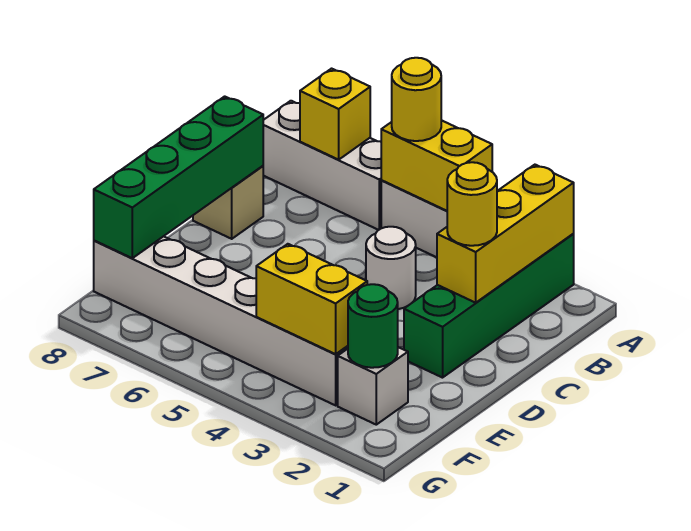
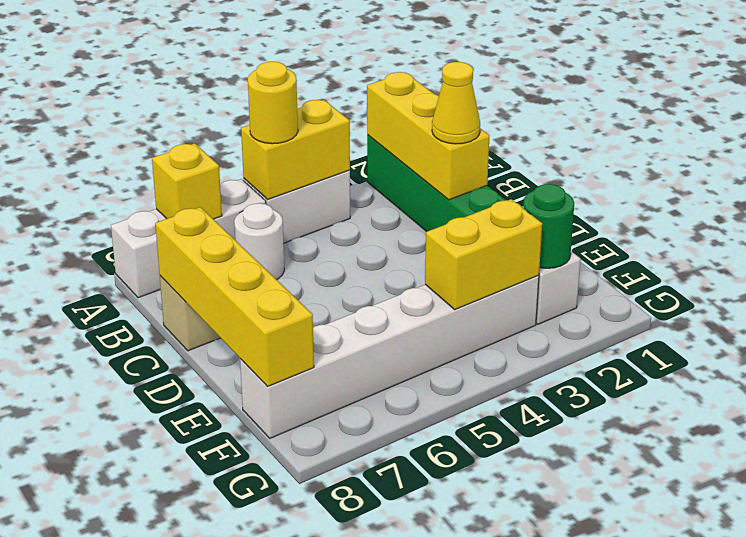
yellow 1x1 round brick [447,162,497,246] -> yellow 1x1 cone [432,62,480,144]
white 1x1 round brick [366,227,416,309] -> white 1x1 round brick moved to [234,203,284,280]
green 1x4 brick [94,96,263,258] -> yellow 1x4 brick [155,207,314,387]

